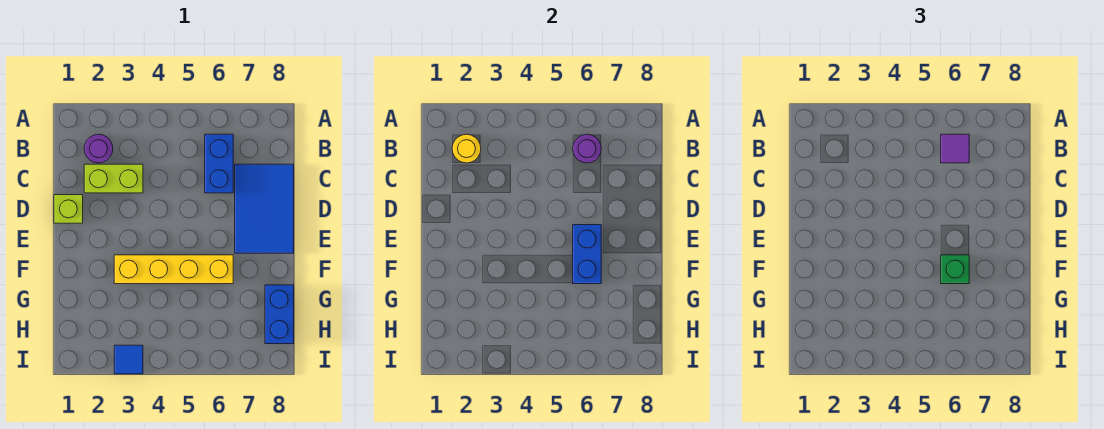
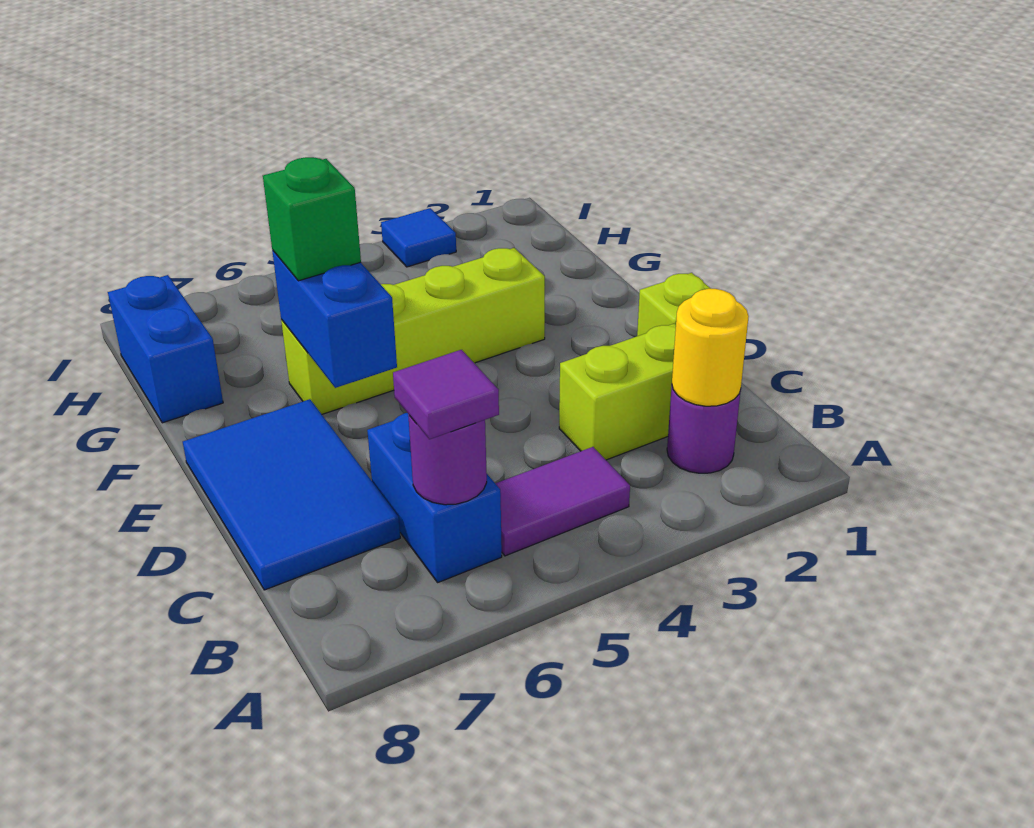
none -> purple 1x2 tile [495,447,630,556]
yellow 1x4 brick [114,255,233,284] -> lime 1x4 brick [281,248,545,414]

